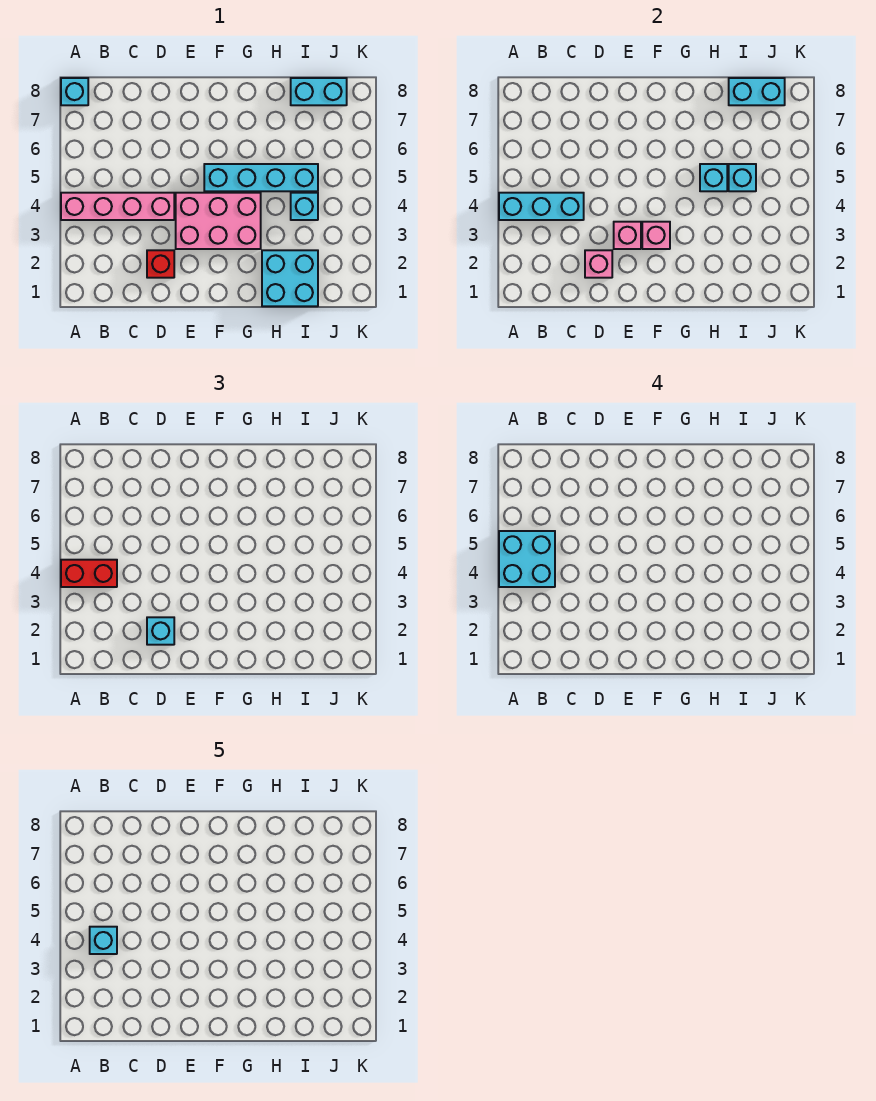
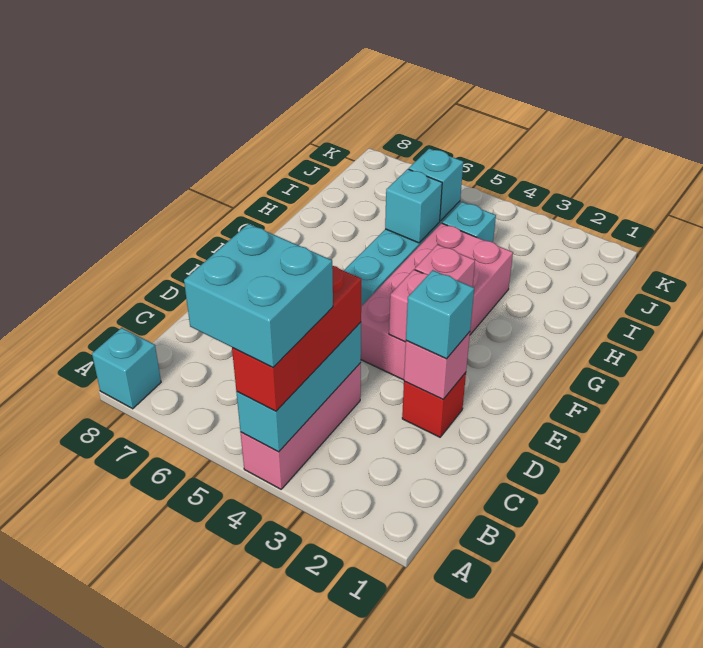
pink 1x4 brick [61,193,174,220] -> pink 1x3 brick [240,363,361,489]
red 1x2 brick [61,560,117,587] -> red 1x3 brick [232,266,361,411]
cyan 1x1 brick [90,927,117,954] -> none
pink 2x3 brick [176,193,261,249] -> pink 2x4 brick [361,223,513,380]
cyan 2x2 brick [262,250,318,306] -> none
cyan 1x2 brick [291,78,347,105] -> none
cyan 1x2 brick [729,78,785,105] -> none

